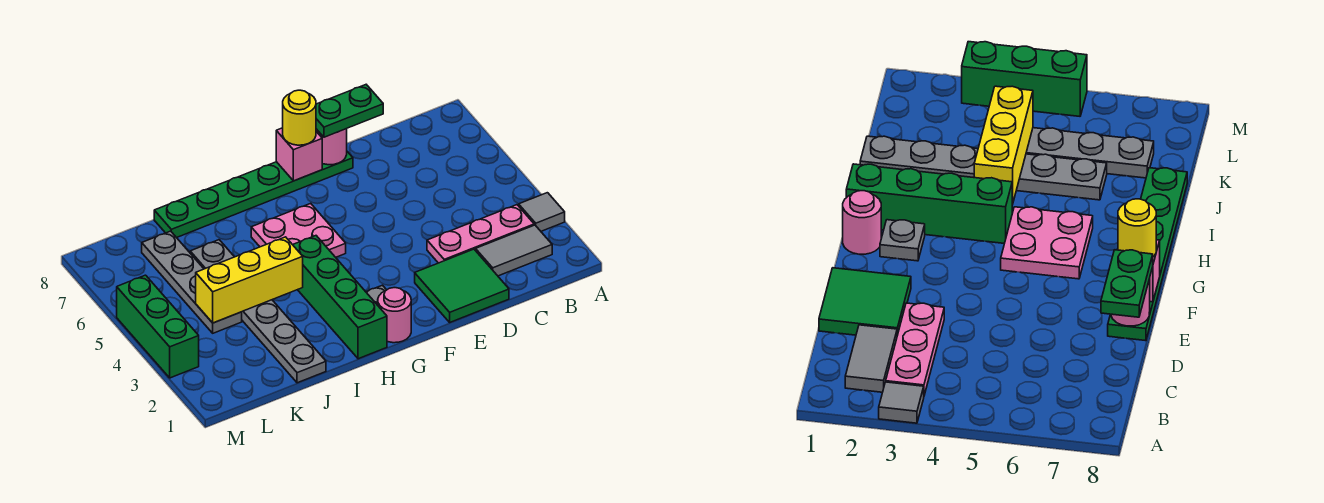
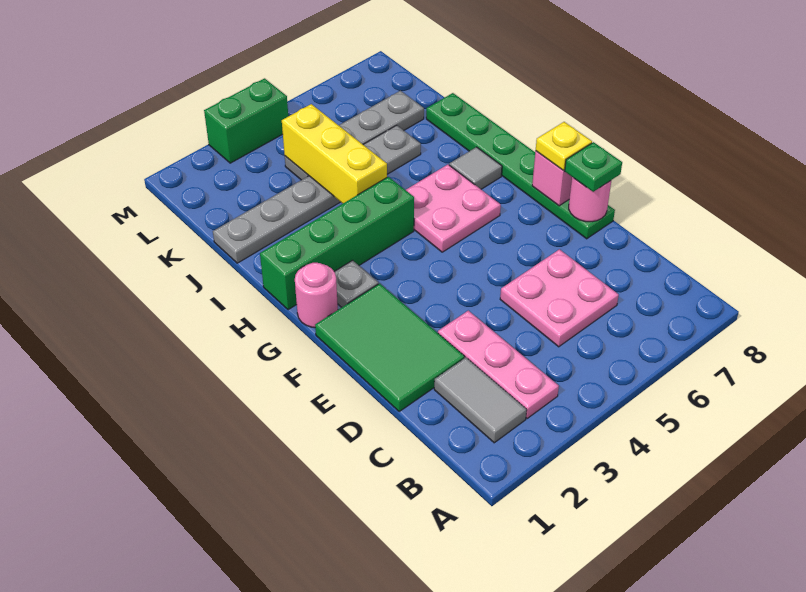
grey 1x1 tile [519,193,565,231] -> grey 1x1 tile moved to [449,147,502,189]
none -> pink 2x2 plate [500,249,619,347]
green 2x2 tile [415,249,509,322] -> green 2x3 tile [315,284,465,411]
green 1x2 plate [316,85,383,137] -> green 1x1 plate [565,142,622,192]
yellow 1x1 round brick [283,90,316,145] -> yellow 1x1 plate [536,122,592,170]
green 1x3 brick [117,275,199,378] -> green 1x2 brick [204,78,288,163]

